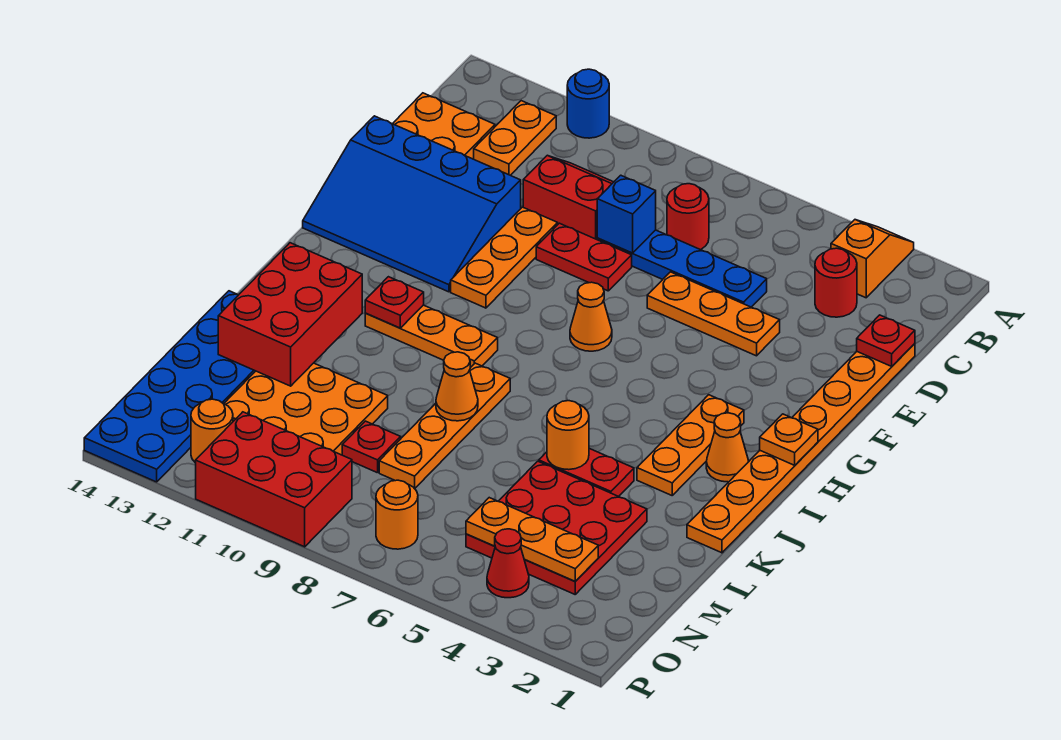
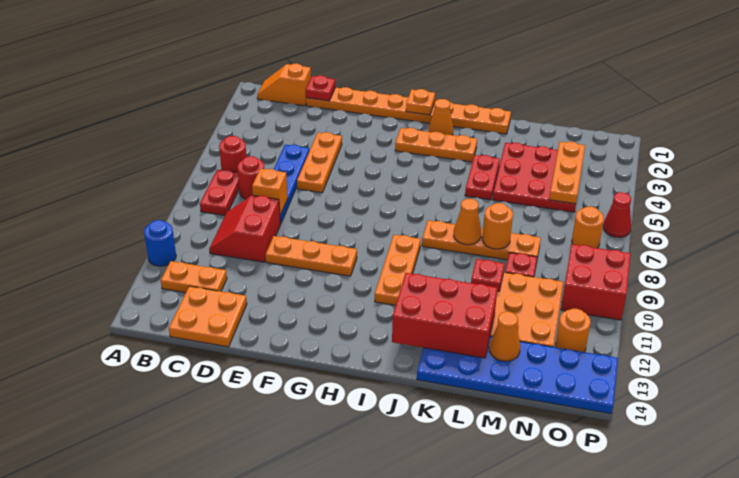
orange 1x2 slope [831,220,914,298] -> orange 1x2 slope moved to [257,64,311,106]
red 1x1 round brick [815,248,857,317] -> red 1x1 round brick moved to [219,136,246,173]
blue 1x1 brick [597,175,656,253] -> orange 1x1 brick [252,169,288,215]
red 1x2 plate [536,223,632,291] -> red 1x2 plate moved to [200,170,239,215]
blue 3x4 slope [303,116,521,292] -> none
orange 1x1 cone [570,282,612,351] -> orange 1x1 cone moved to [489,312,520,361]
red 1x1 plate [365,277,424,328] -> red 1x1 plate moved to [471,259,504,291]
orange 1x1 round brick [547,401,589,470] -> orange 1x1 round brick moved to [482,203,513,249]
red 1x1 cone [487,529,529,598] -> red 1x1 cone moved to [603,192,631,237]
red 2x3 brick [196,412,352,547] -> red 2x2 brick [561,244,631,320]

